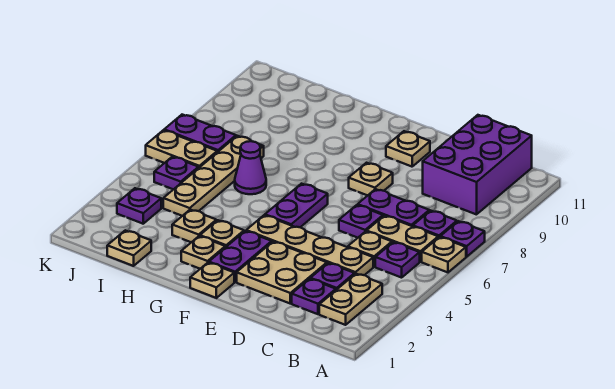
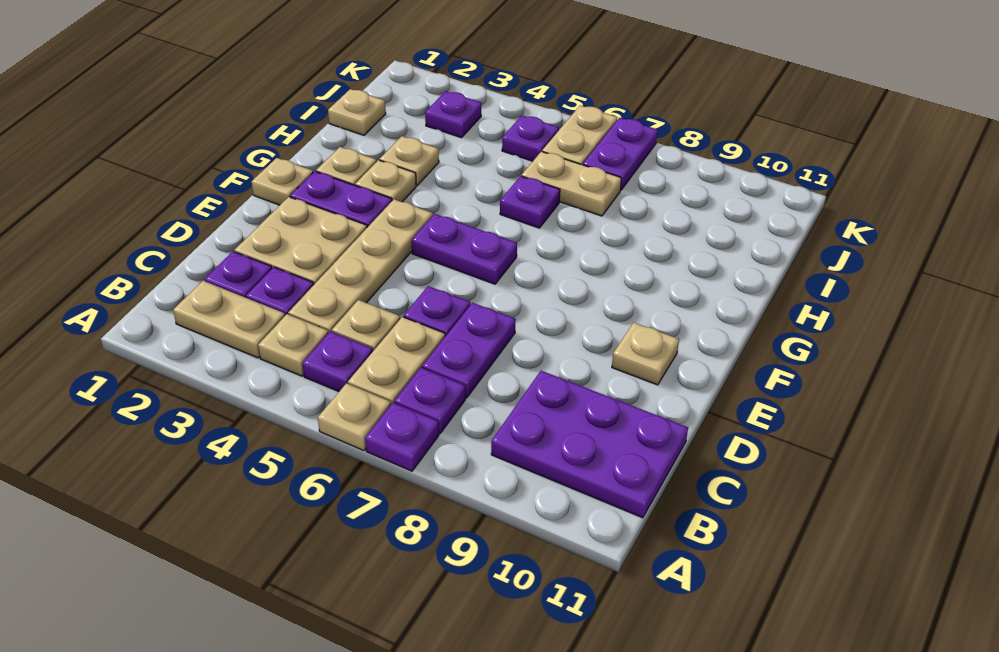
purple 2x3 brick [423,115,532,215] -> purple 2x3 plate [491,371,688,518]
tan 1x1 plate [349,163,393,196] -> tan 1x1 plate moved to [258,314,328,376]
purple 1x1 cone [235,141,266,194] -> purple 1x1 plate [500,176,560,228]
tan 1x4 plate [163,136,264,216] -> tan 1x2 plate [522,151,622,216]

